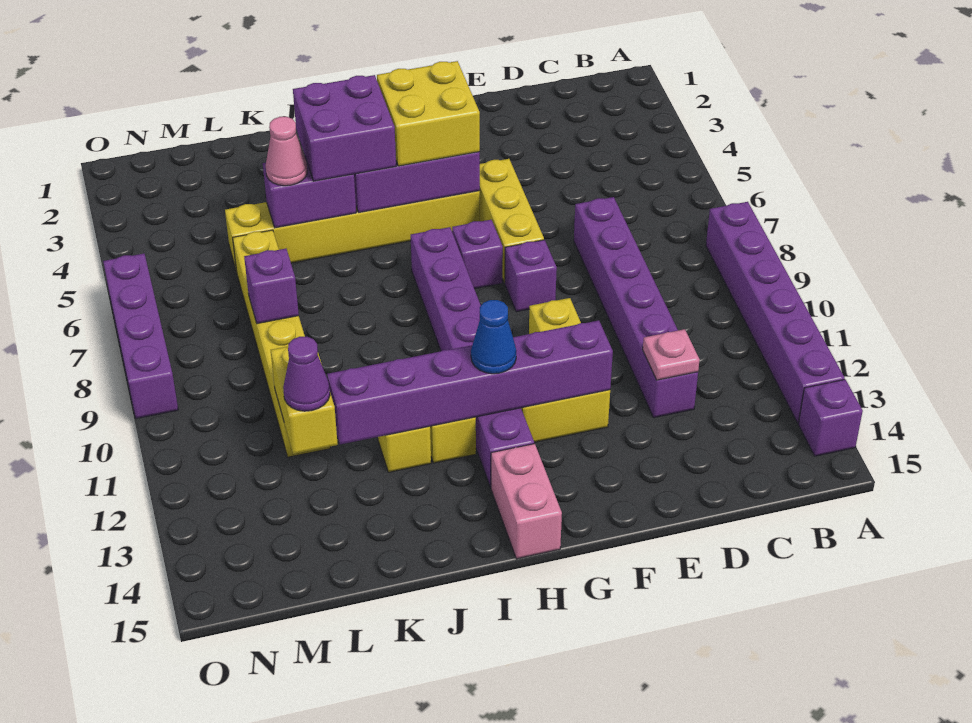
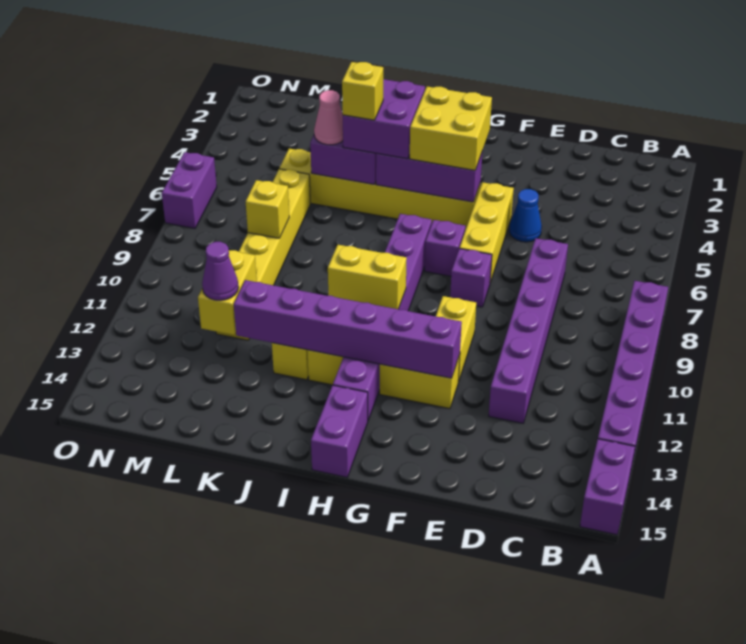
purple 1x1 brick [798,379,863,456] -> purple 1x2 brick [580,439,635,535]
pink 1x1 plate [643,329,700,380] -> none
none -> yellow 1x2 brick [328,245,407,309]
blue 1x1 cone [471,300,516,374] -> blue 1x1 cone moved to [509,189,542,242]
pink 1x2 brick [491,444,562,559] -> purple 1x2 brick [311,385,368,477]
none -> yellow 1x1 brick [342,62,383,120]
purple 1x1 brick [244,249,299,324] -> yellow 1x1 brick [246,180,289,238]
purple 1x4 brick [103,254,178,419] -> purple 1x2 brick [162,152,217,228]

